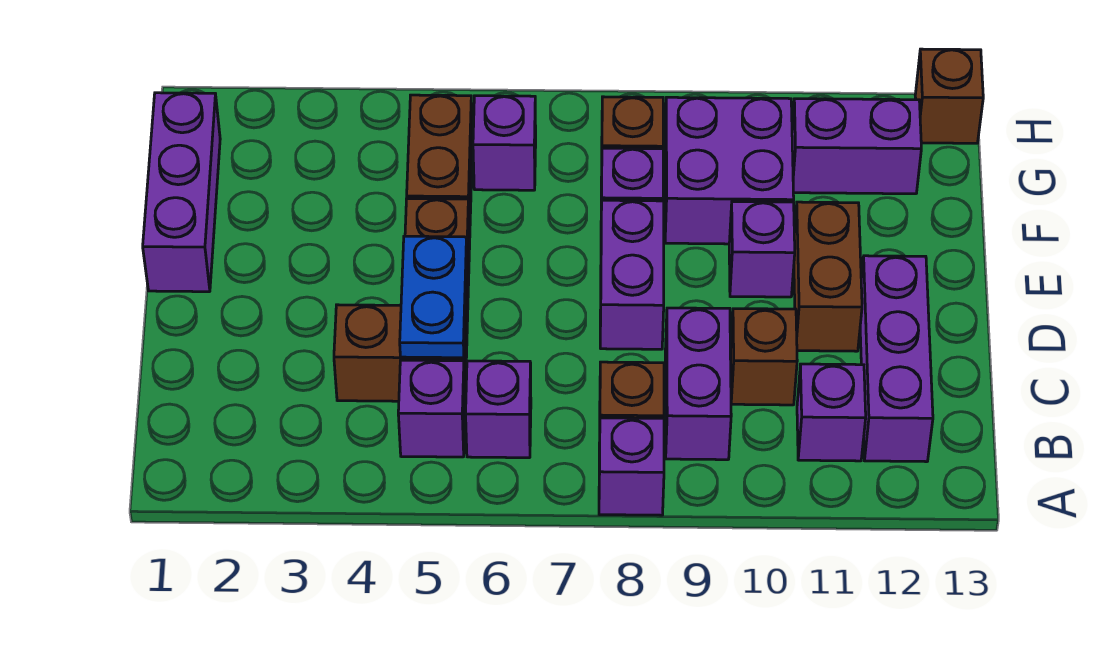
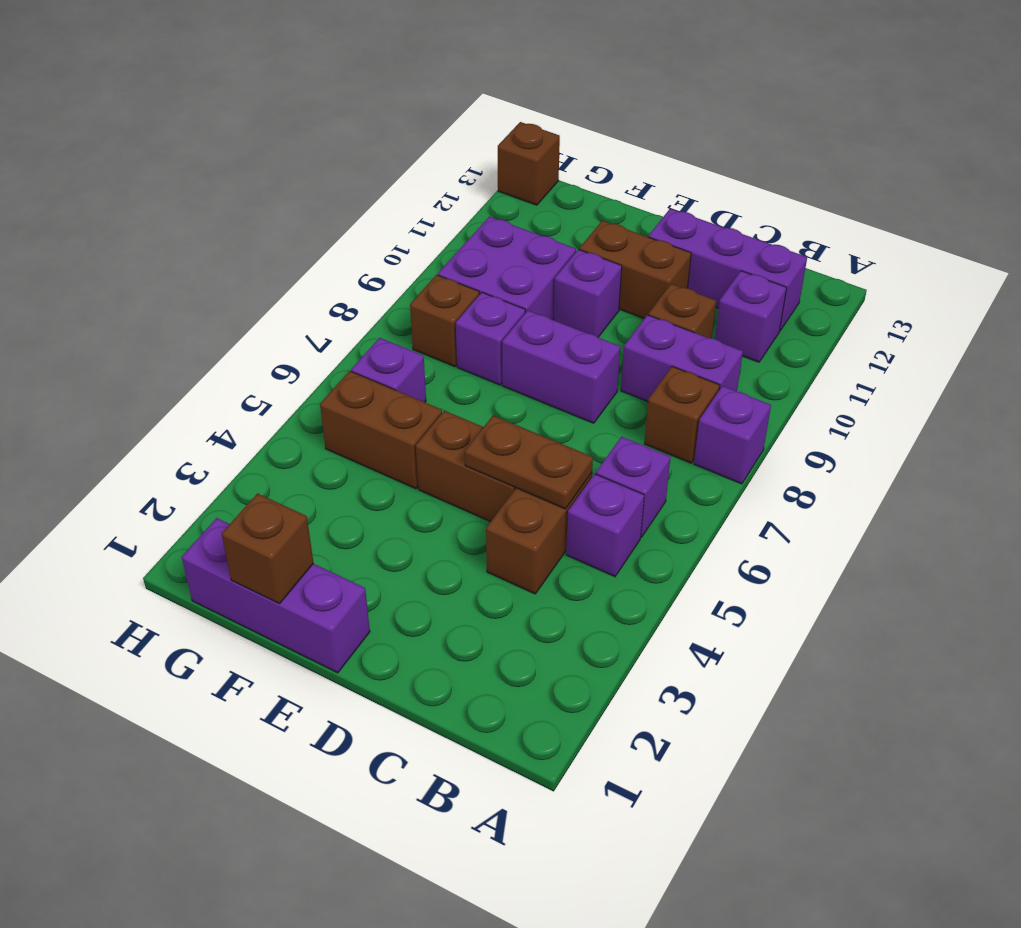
blue 1x2 plate [400,236,467,358] -> brown 1x2 plate [465,415,593,509]
none -> brown 1x1 brick [222,493,313,604]
purple 1x2 brick [792,99,921,194] -> none

